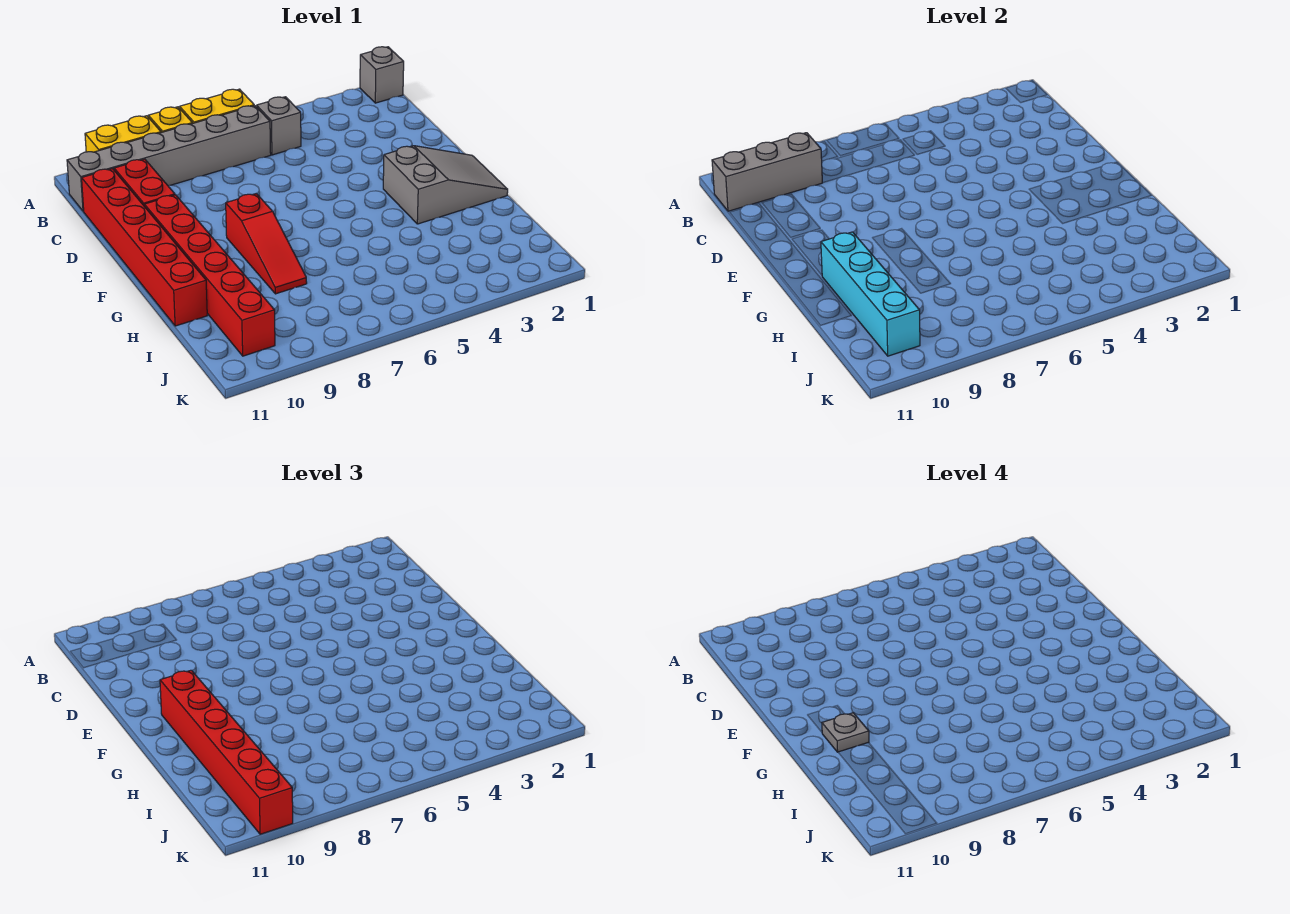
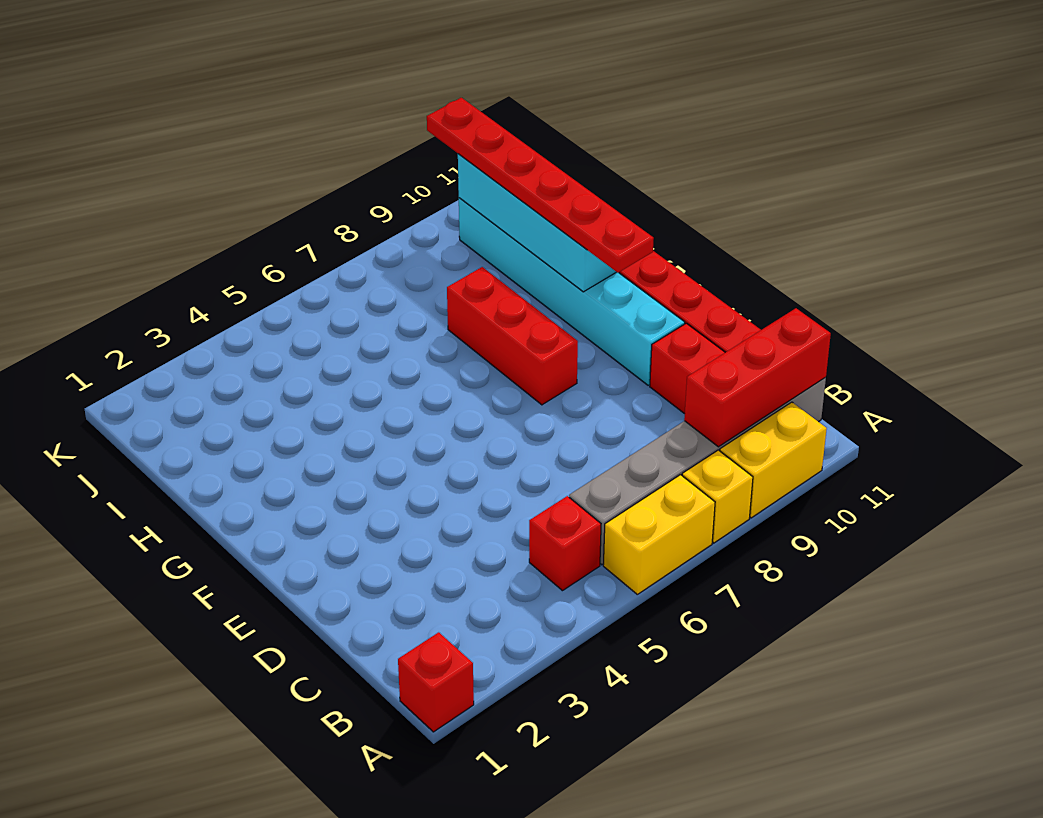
grey 1x1 brick [360,47,404,103] -> red 1x1 brick [398,632,474,732]
grey 1x1 brick [257,97,301,155] -> red 1x1 brick [529,496,601,591]
grey 1x3 brick [712,133,822,211] -> red 1x3 brick [684,308,831,447]
red 1x6 brick [144,195,275,356] -> cyan 1x6 brick [459,198,685,385]
grey 2x3 slope [383,146,508,224] -> none
red 1x3 slope [226,194,307,294] -> red 1x3 brick [447,267,578,405]
red 1x6 brick [160,670,293,834] -> red 1x6 plate [427,98,654,273]
grey 1x1 plate [822,713,869,752] -> none

